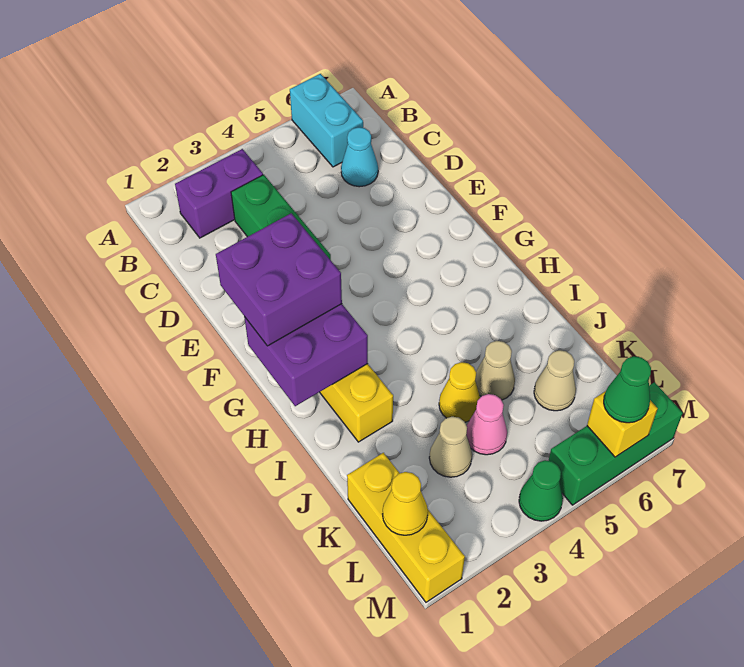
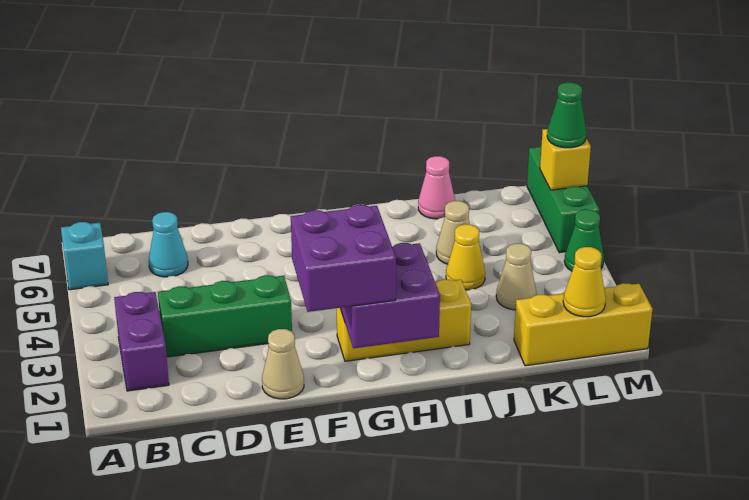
cyan 1x2 brick [290,74,363,167] -> cyan 1x1 brick [61,222,108,290]
pink 1x1 cone [466,394,507,455] -> pink 1x1 cone moved to [418,156,455,219]
tan 1x1 cone [534,350,576,411] -> tan 1x1 cone moved to [262,329,304,399]

